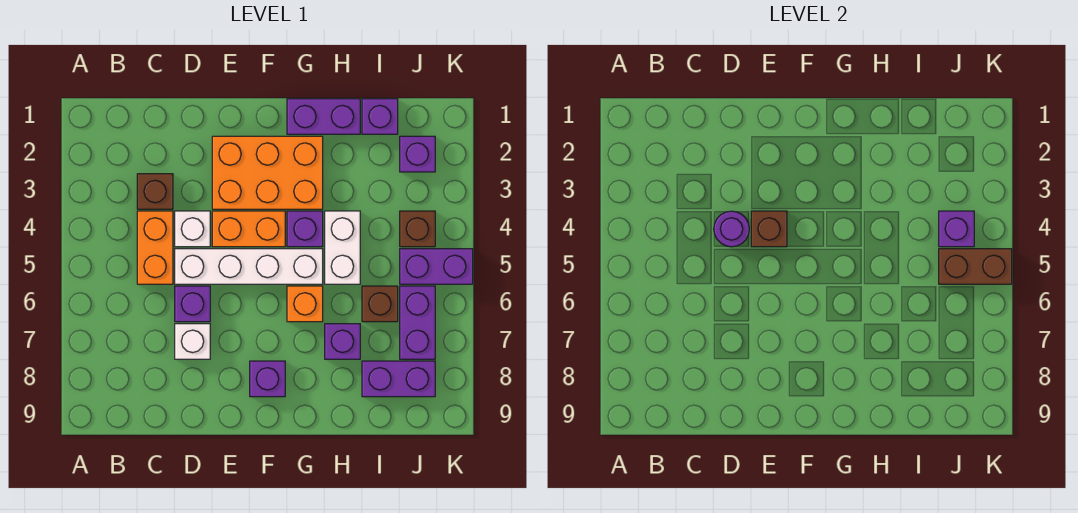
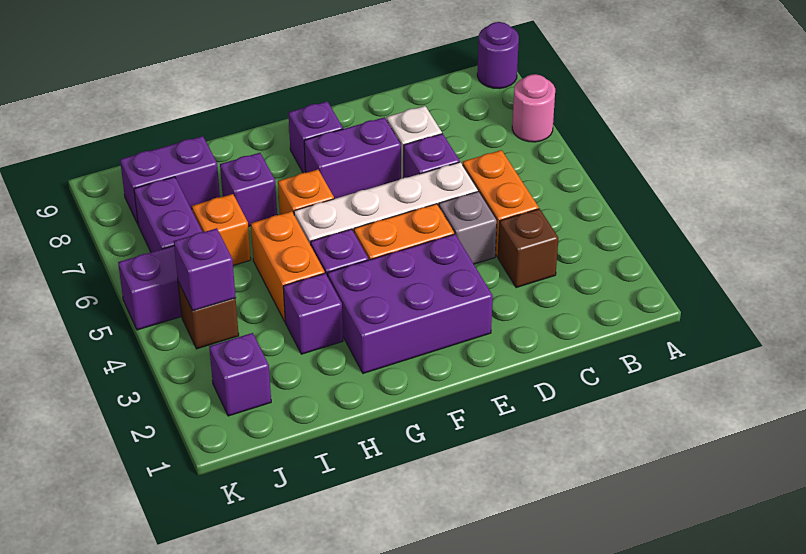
none -> pink 1x1 round brick [512,74,555,142]
white 1x1 brick [175,211,210,247] -> grey 1x1 brick [439,191,497,264]
purple 1x1 round brick [714,211,749,247] -> purple 1x1 round brick moved to [477,22,519,89]
orange 2x3 brick [212,136,323,209] -> purple 2x3 brick [328,234,493,373]
brown 1x1 brick [751,211,787,247] -> none
purple 1x2 brick [287,99,360,134] -> purple 1x2 brick moved to [304,117,401,199]
white 1x2 brick [325,211,360,284] -> orange 1x2 brick [251,211,325,321]
purple 1x1 brick [362,99,398,134] -> purple 1x1 brick moved to [283,273,343,354]
brown 1x1 brick [362,286,398,322] -> orange 1x1 brick [192,194,251,265]
brown 1x2 brick [939,249,1012,284] -> none

